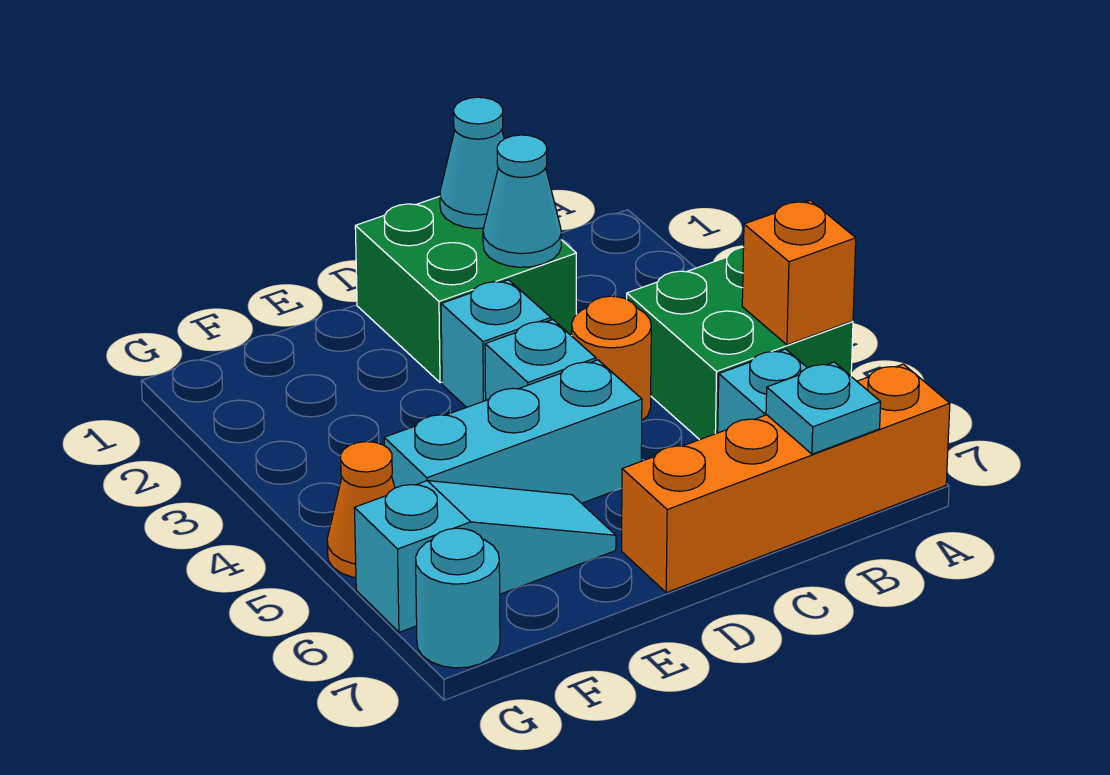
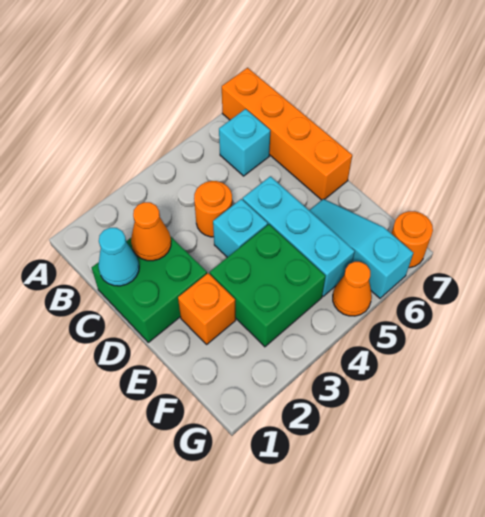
green 2x2 brick [627,247,853,440] -> green 2x2 brick moved to [210,224,326,347]
orange 1x1 brick [742,200,856,345] -> orange 1x1 brick moved to [178,273,236,344]
cyan 1x1 plate [766,362,881,454] -> none
cyan 1x1 cone [483,135,561,267] -> orange 1x1 cone [131,202,171,261]
cyan 1x1 brick [441,280,551,407] -> none
cyan 1x1 round brick [416,528,500,668] -> orange 1x1 round brick [391,211,433,268]

